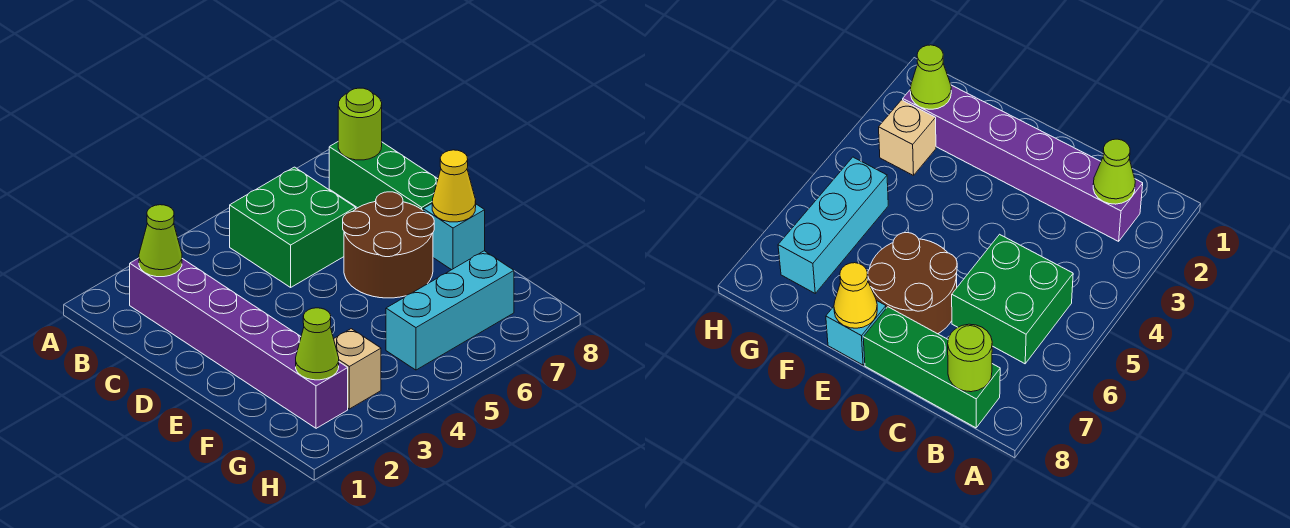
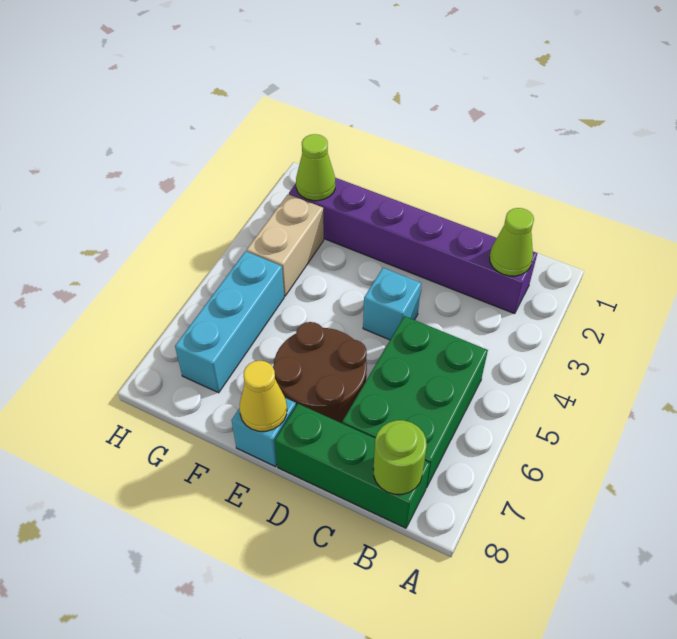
green 2x2 brick [230,167,356,287] -> green 2x3 brick [342,316,488,488]
none -> cyan 1x1 brick [363,268,421,340]
tan 1x1 brick [334,329,381,409] -> tan 1x2 brick [247,194,324,296]

